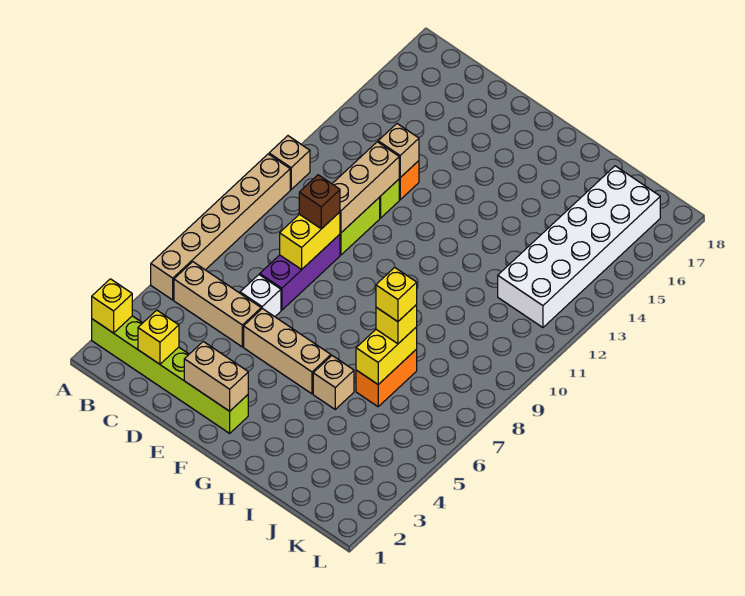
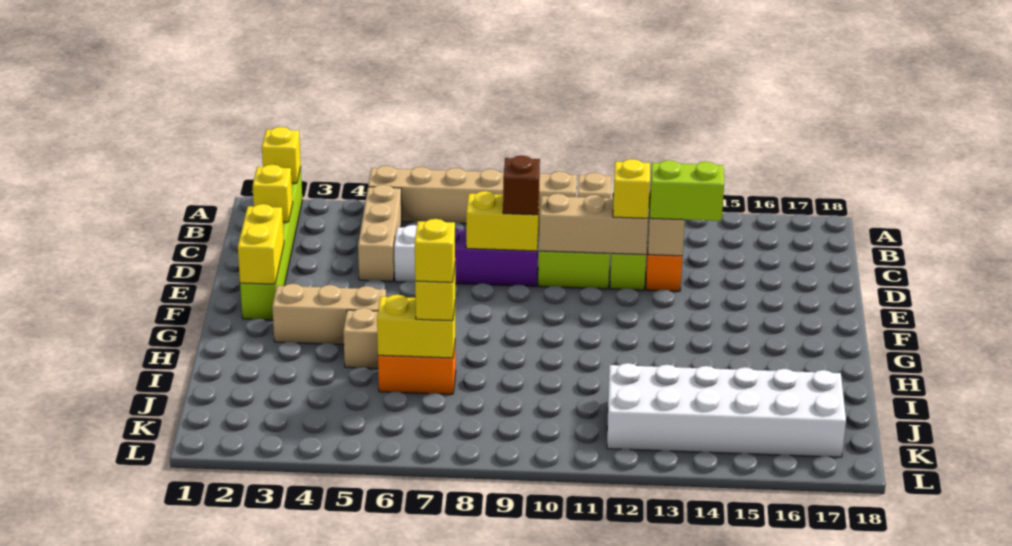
none -> yellow 1x1 brick [613,159,650,218]
none -> lime 1x2 brick [650,160,724,221]
tan 1x2 brick [184,342,248,411] -> yellow 1x2 brick [238,204,284,284]
tan 1x3 brick [244,308,331,394] -> tan 1x3 brick turned to [272,284,386,345]

